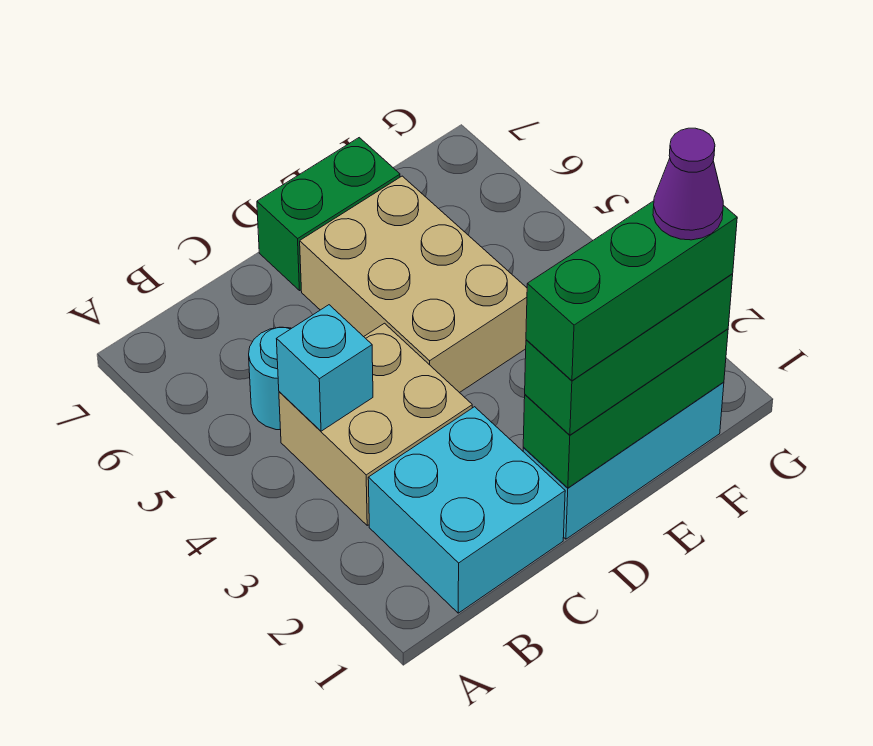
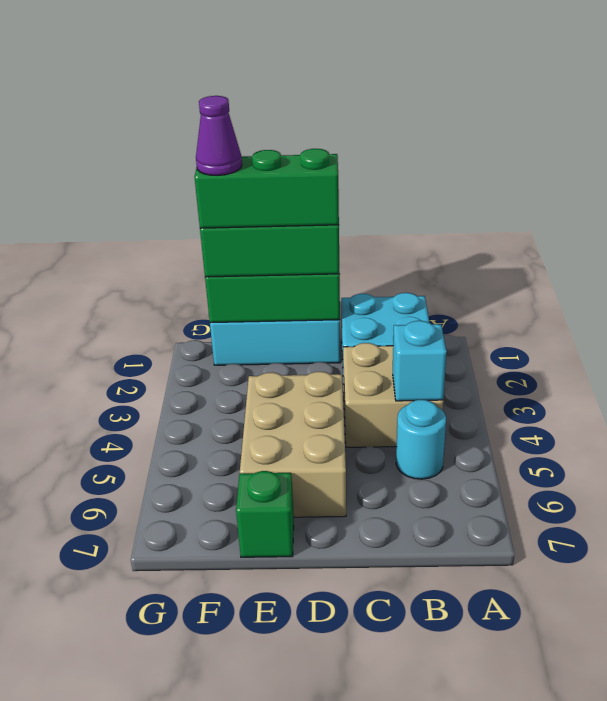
green 1x2 brick [257,138,400,290] -> green 1x1 brick [236,471,294,557]

